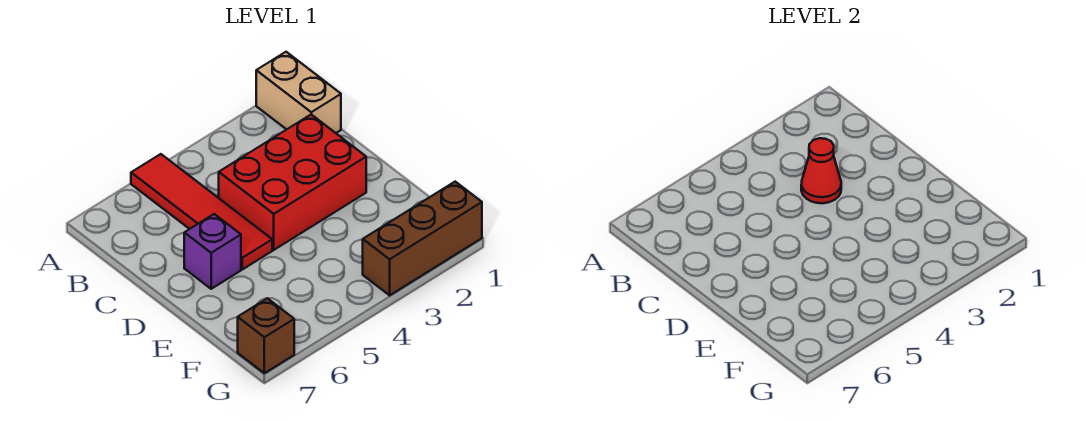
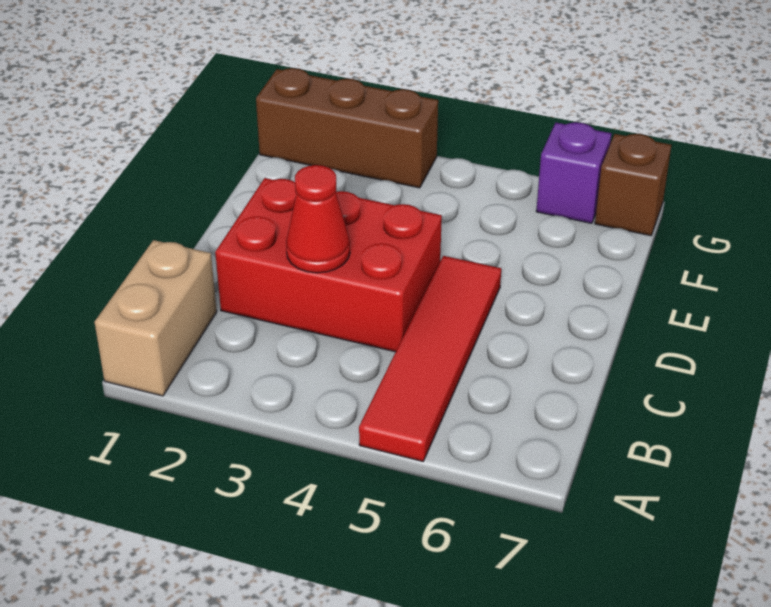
purple 1x1 brick [184,214,241,289] -> purple 1x1 brick moved to [536,122,612,223]

